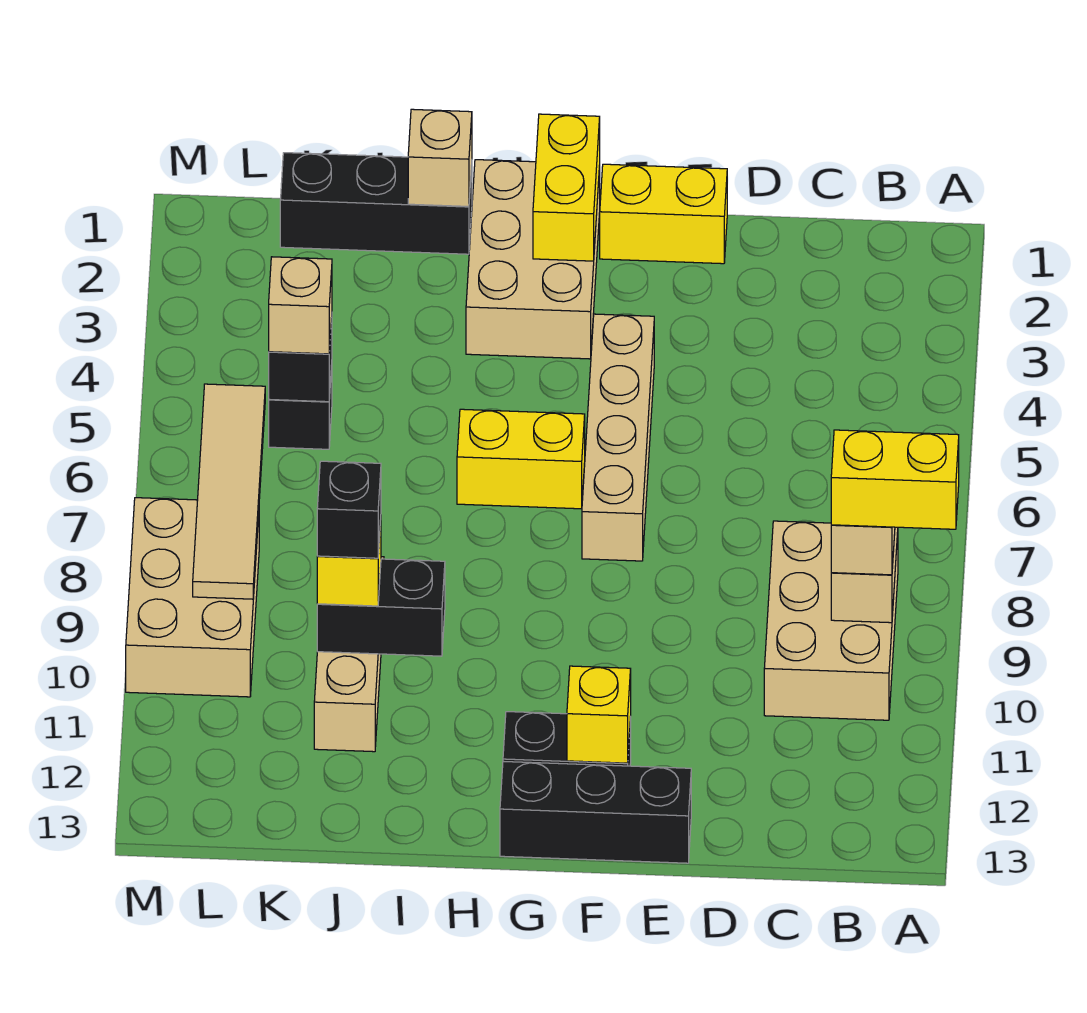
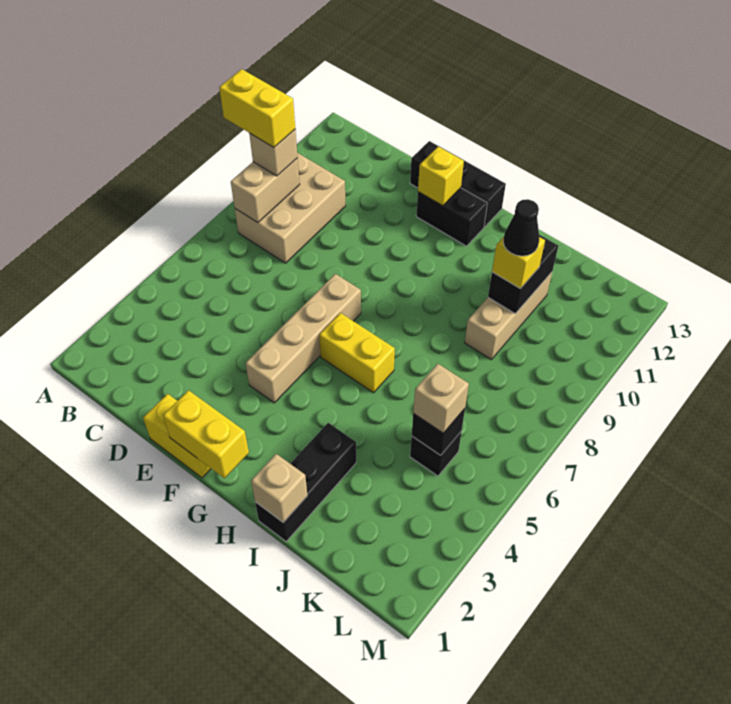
tan 2x3 brick [466,160,600,359] -> none
yellow 1x2 brick [533,114,600,261] -> yellow 1x2 brick turned to [163,390,249,478]
black 1x3 brick [280,153,472,254] -> black 1x3 brick turned to [255,423,356,541]
black 1x2 brick [317,559,445,656] -> black 1x2 brick turned to [488,235,559,313]
black 1x1 brick [317,461,381,558] -> black 1x1 cone [503,199,539,256]
tan 1x4 tile [193,384,265,599] -> none
tan 2x3 brick [126,498,259,697] -> none

